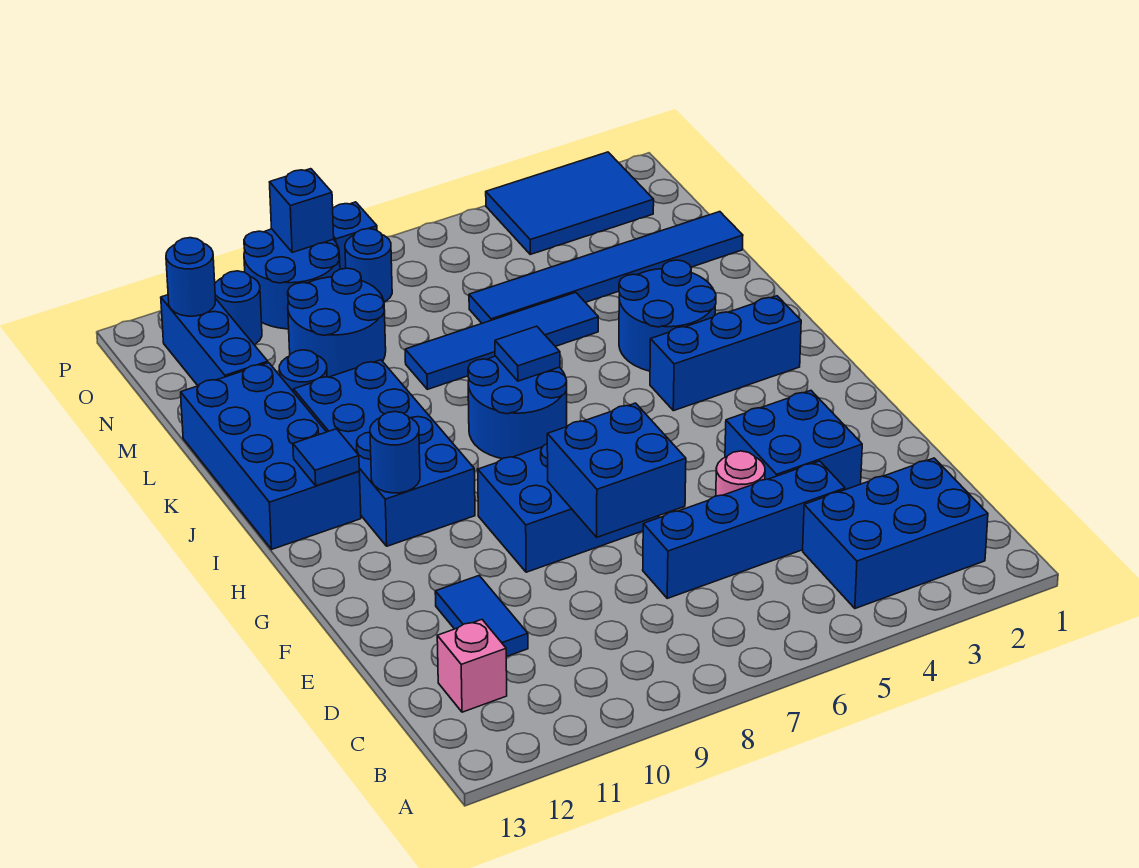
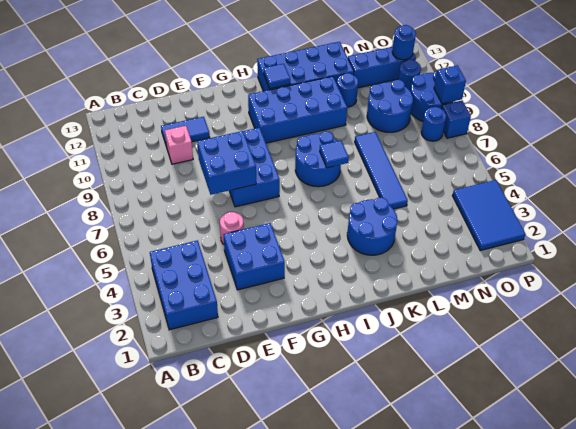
pink 1x1 brick [437,620,507,712] -> pink 1x1 brick moved to [165,126,193,164]
blue 1x4 brick [643,461,845,598] -> none
blue 1x1 round brick [370,412,420,493] -> none
blue 1x3 brick [650,296,801,411] -> none
blue 1x6 tile [469,212,743,323] -> none

